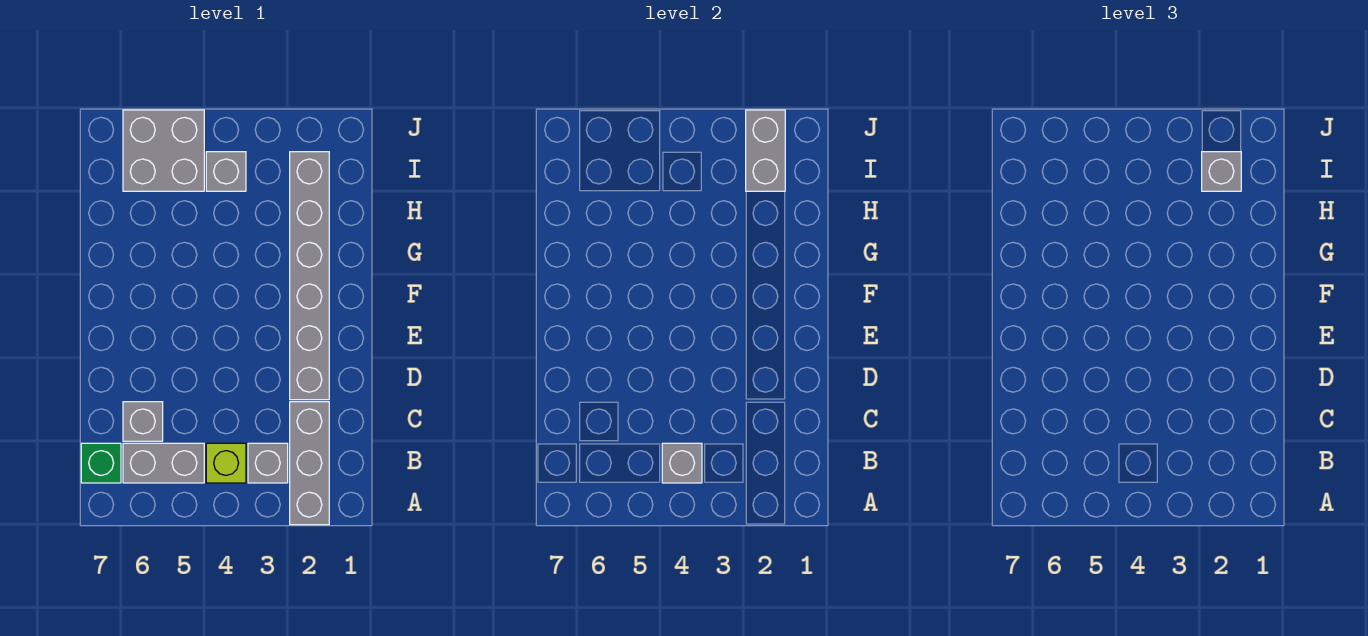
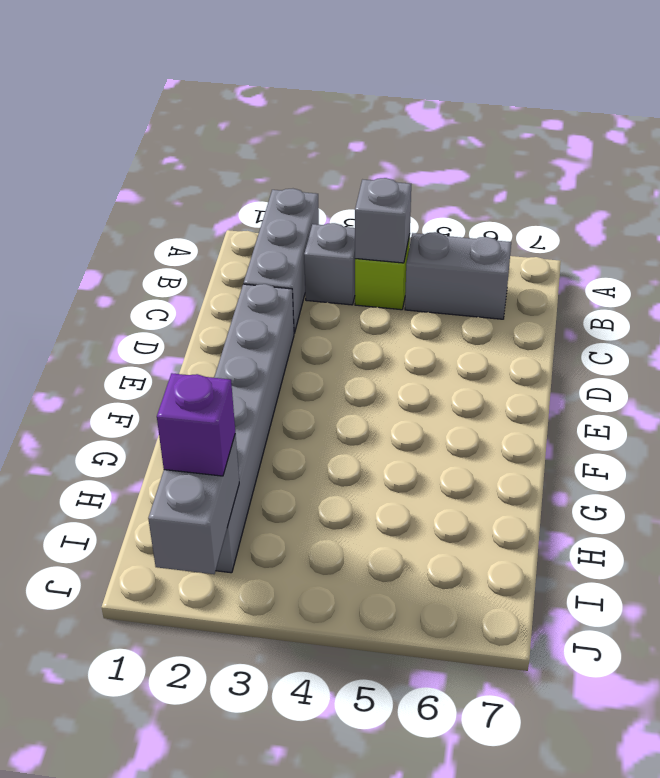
green 1x1 brick [81,443,121,483] -> none
grey 1x1 brick [123,402,163,441] -> none
grey 1x1 brick [1202,152,1241,191] -> purple 1x1 brick [157,373,235,476]
grey 1x1 brick [206,152,246,191] -> none
grey 2x2 brick [123,110,204,191] -> none

